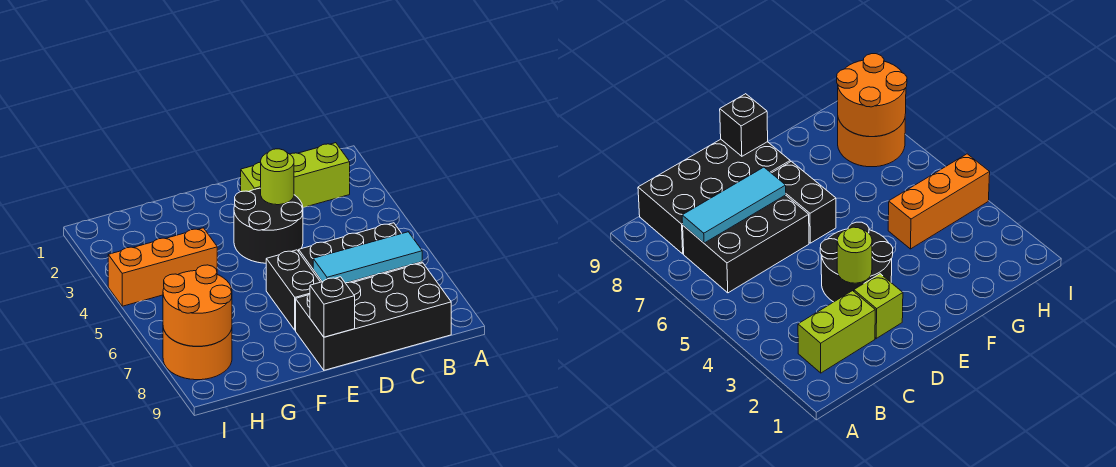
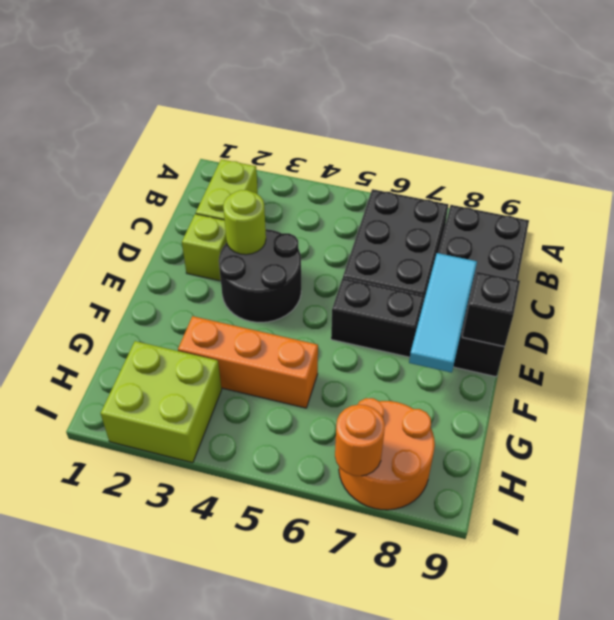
cyan 1x3 tile [313,232,422,283] -> cyan 1x3 tile moved to [409,253,477,373]
orange 1x3 brick [108,228,217,306] -> orange 1x3 brick turned to [178,316,318,408]
none -> lime 2x2 brick [101,341,222,463]
orange 2x2 round brick [163,265,232,346] -> orange 1x1 round brick [335,405,385,476]

